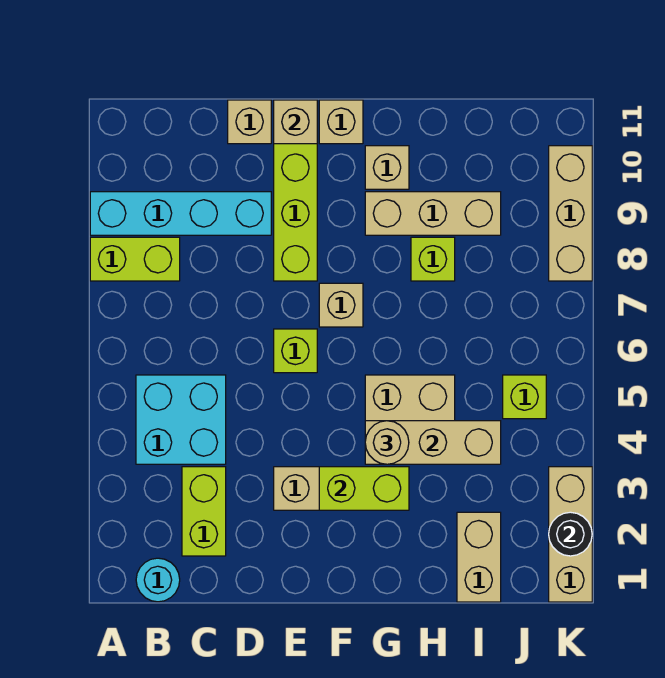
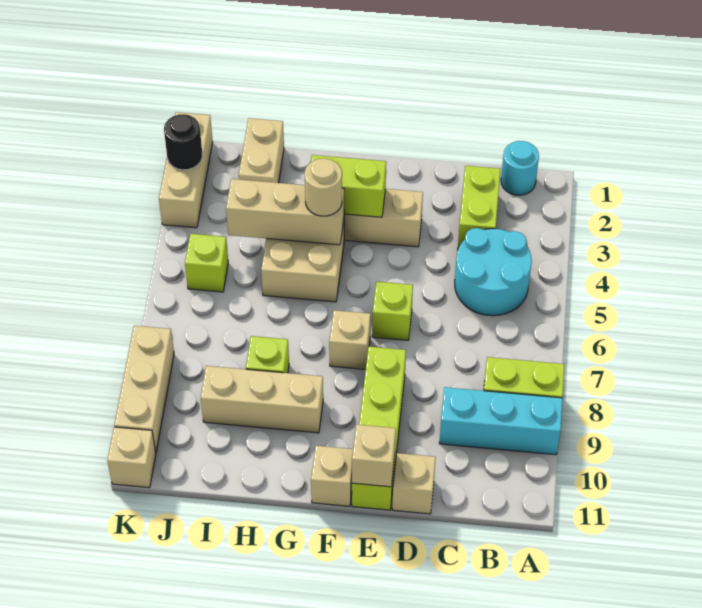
cyan 1x4 brick [90,192,271,235] -> cyan 1x3 brick [439,387,563,455]
cyan 2x2 brick [136,375,226,464] -> cyan 2x2 round brick [455,228,532,316]
tan 1x1 brick [365,146,409,189] -> tan 1x1 brick moved to [107,427,156,488]

